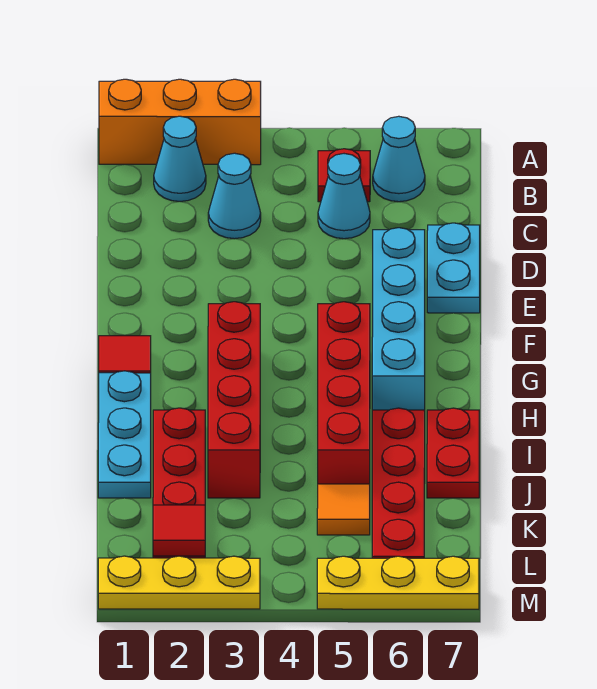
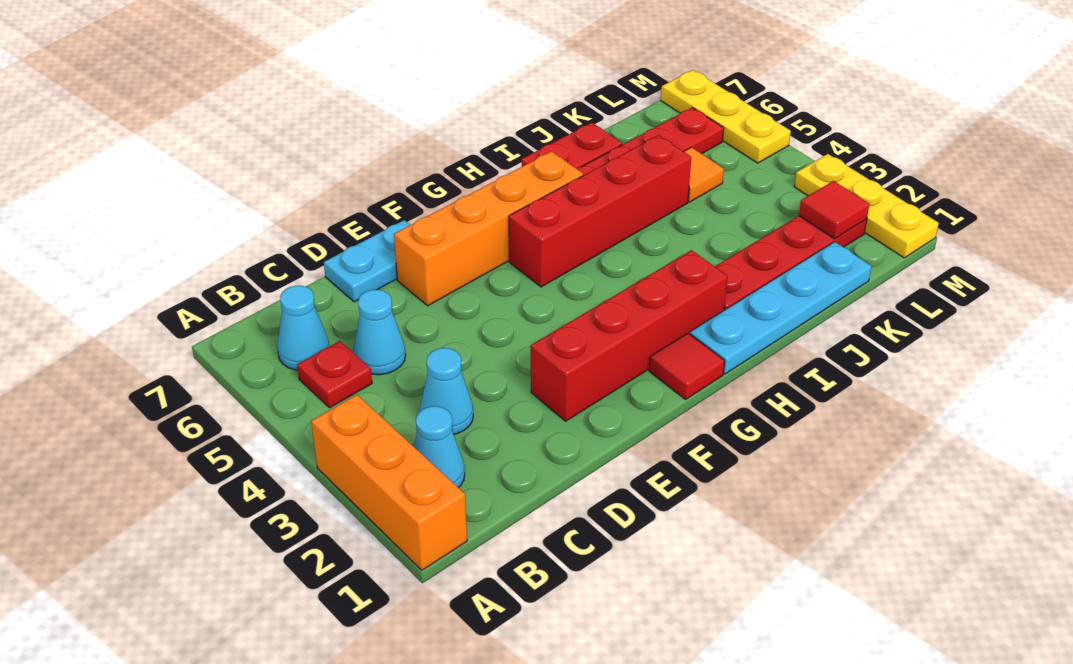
cyan 1x4 brick [372,228,425,410] -> orange 1x4 brick [394,151,583,306]
red 1x4 brick [208,302,260,498] -> red 1x4 brick moved to [531,250,728,421]
cyan 1x3 plate [98,371,151,498] -> cyan 1x4 plate [690,242,872,374]

